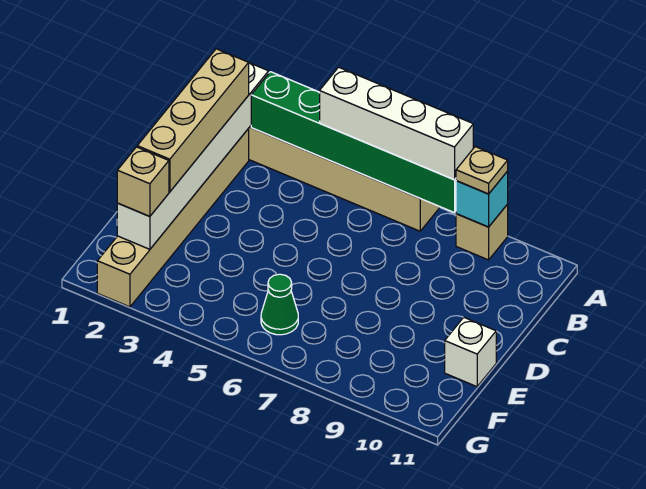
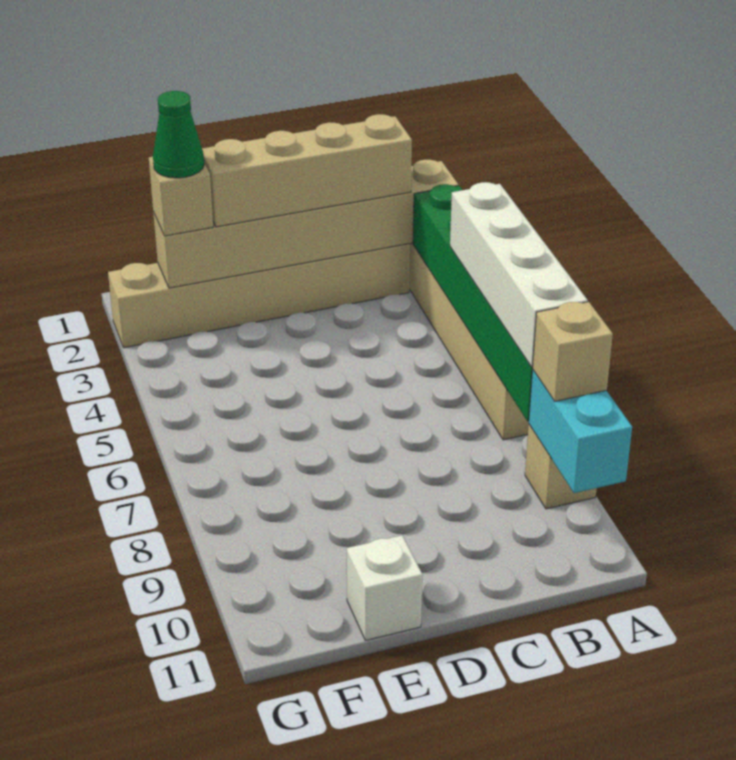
white 1x6 brick [117,63,269,249] -> tan 1x6 brick [153,160,458,288]
cyan 1x1 brick [456,171,508,227] -> cyan 1x2 brick [529,370,632,493]
tan 1x1 plate [456,147,508,194] -> tan 1x1 brick [533,302,613,401]
green 1x1 cone [261,274,298,335] -> green 1x1 cone moved to [153,91,204,178]

